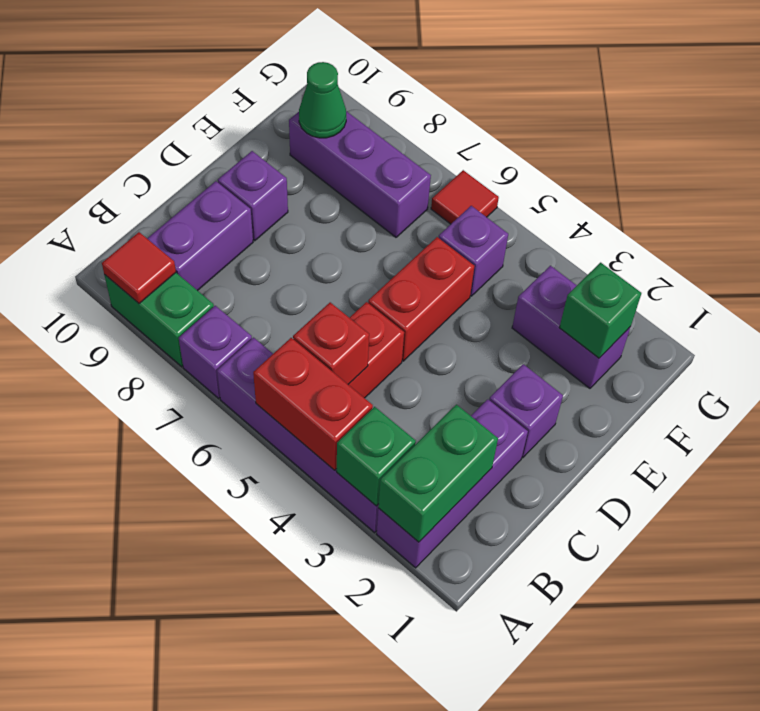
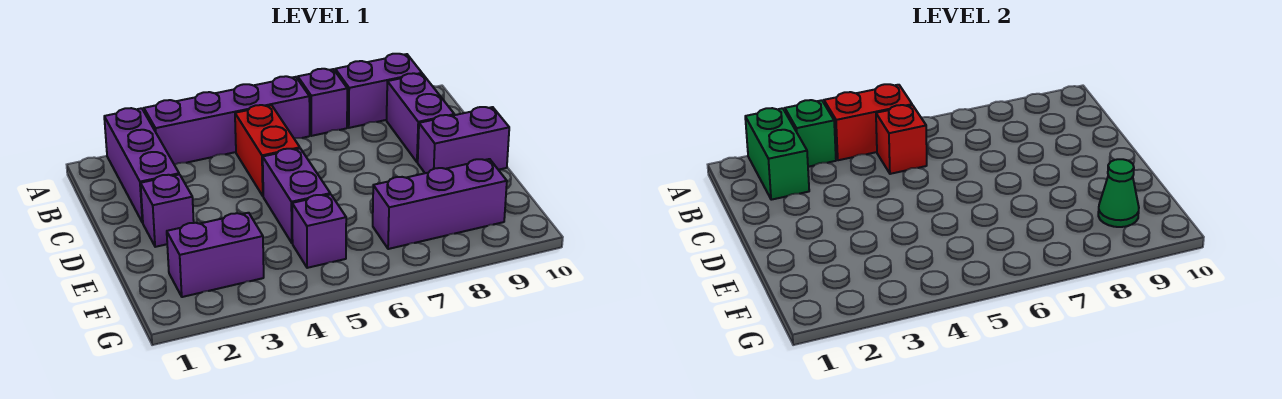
green 1x2 brick [105,273,214,367] -> purple 1x2 brick [335,54,422,128]
red 1x1 tile [102,232,176,304] -> none
red 1x2 brick [368,237,474,361] -> purple 1x2 brick [263,149,330,243]
purple 1x1 brick [218,151,288,241] -> purple 1x2 brick [418,107,509,173]
green 1x1 brick [559,263,641,358] -> none
red 1x1 tile [431,170,499,224] -> none

